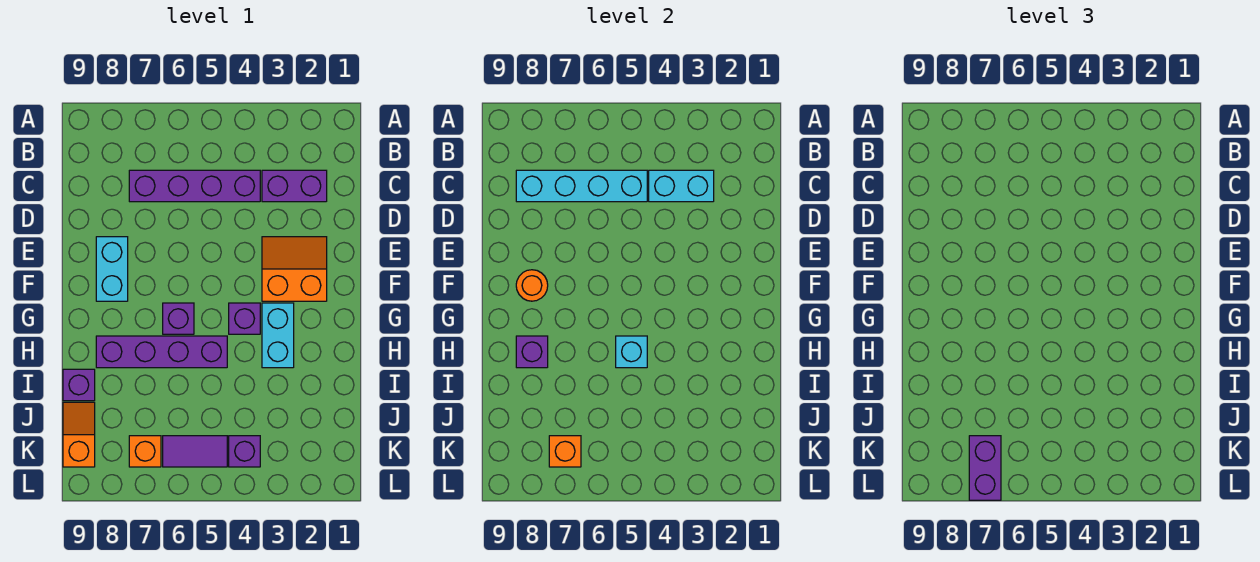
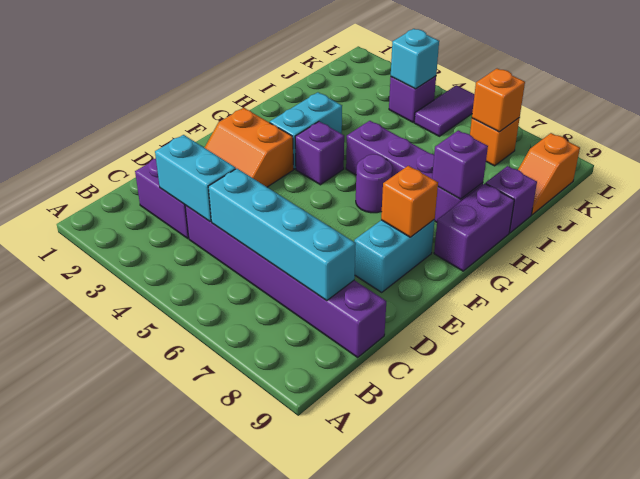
purple 1x4 brick [129,170,260,202] -> purple 1x6 brick [185,205,386,357]
orange 1x1 round brick [516,270,548,301] -> orange 1x1 brick [381,166,438,237]
purple 1x1 brick [163,303,194,334] -> purple 1x1 round brick [356,154,392,213]
cyan 1x1 brick [616,336,647,368] -> cyan 1x1 brick moved to [391,29,439,89]
purple 1x2 tile [163,436,227,467] -> purple 1x2 tile turned to [414,85,475,136]
purple 1x2 brick [969,436,1001,500] -> purple 1x2 brick moved to [434,183,514,271]

